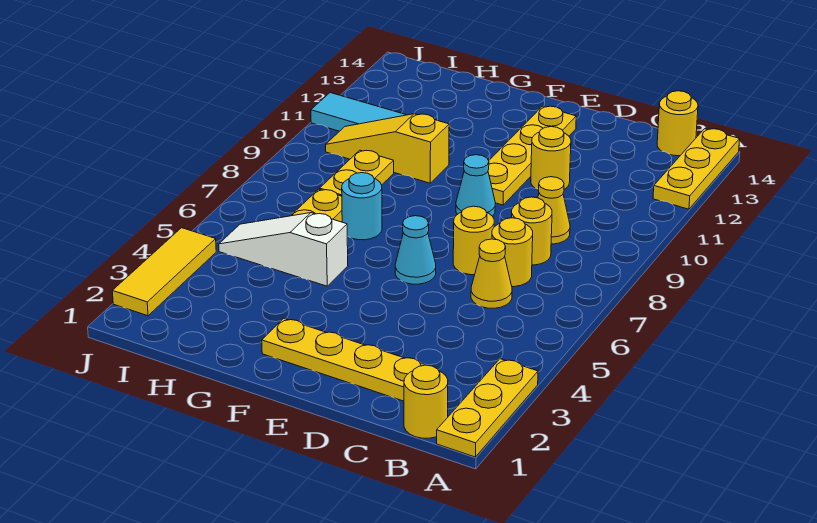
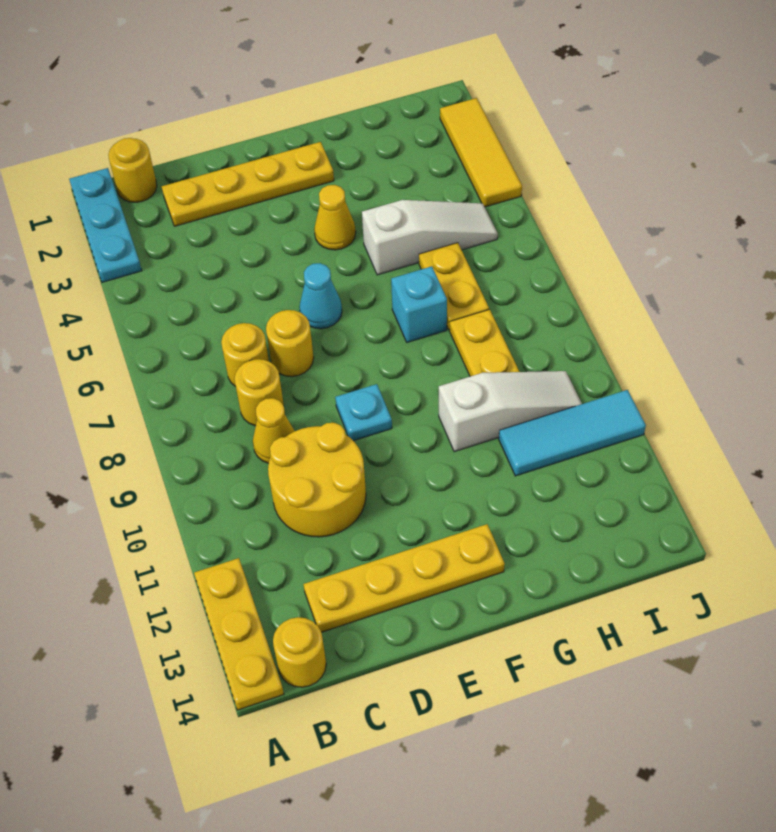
yellow 1x3 plate [437,359,538,457] -> cyan 1x3 plate [69,168,142,282]
yellow 1x1 cone [471,239,512,308] -> yellow 1x1 cone moved to [314,185,356,250]
yellow 1x1 round brick [531,127,571,189] -> yellow 2x2 round brick [268,423,366,537]
cyan 1x1 cone [456,155,495,216] -> cyan 1x1 plate [335,384,392,441]
yellow 1x4 plate [488,106,576,205] -> yellow 1x4 plate turned to [303,524,505,632]
cyan 1x1 round brick [342,173,382,240] -> cyan 1x1 brick [391,266,447,342]
yellow 1x3 slope [326,114,449,183] -> white 1x3 slope [439,371,582,452]

